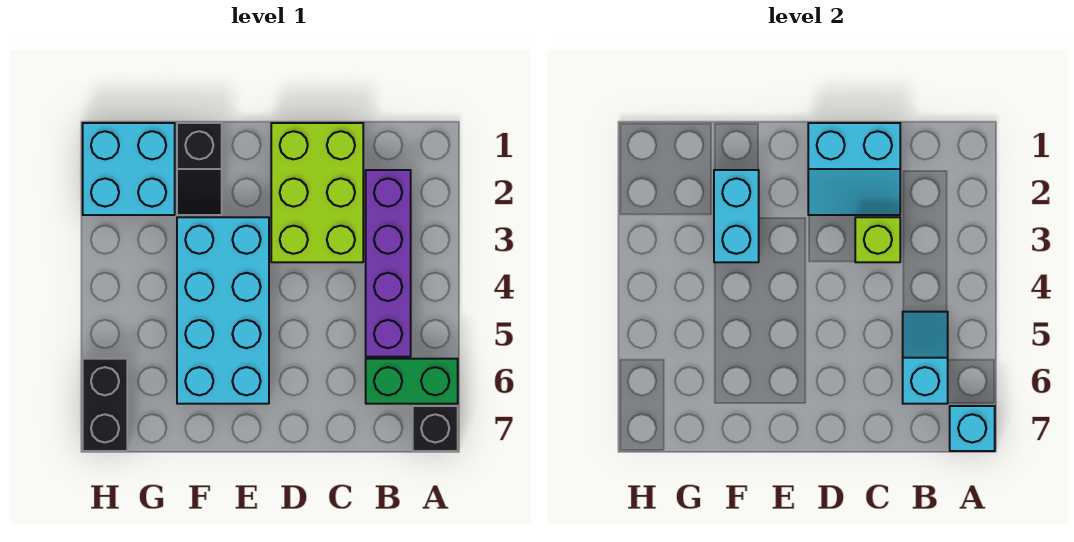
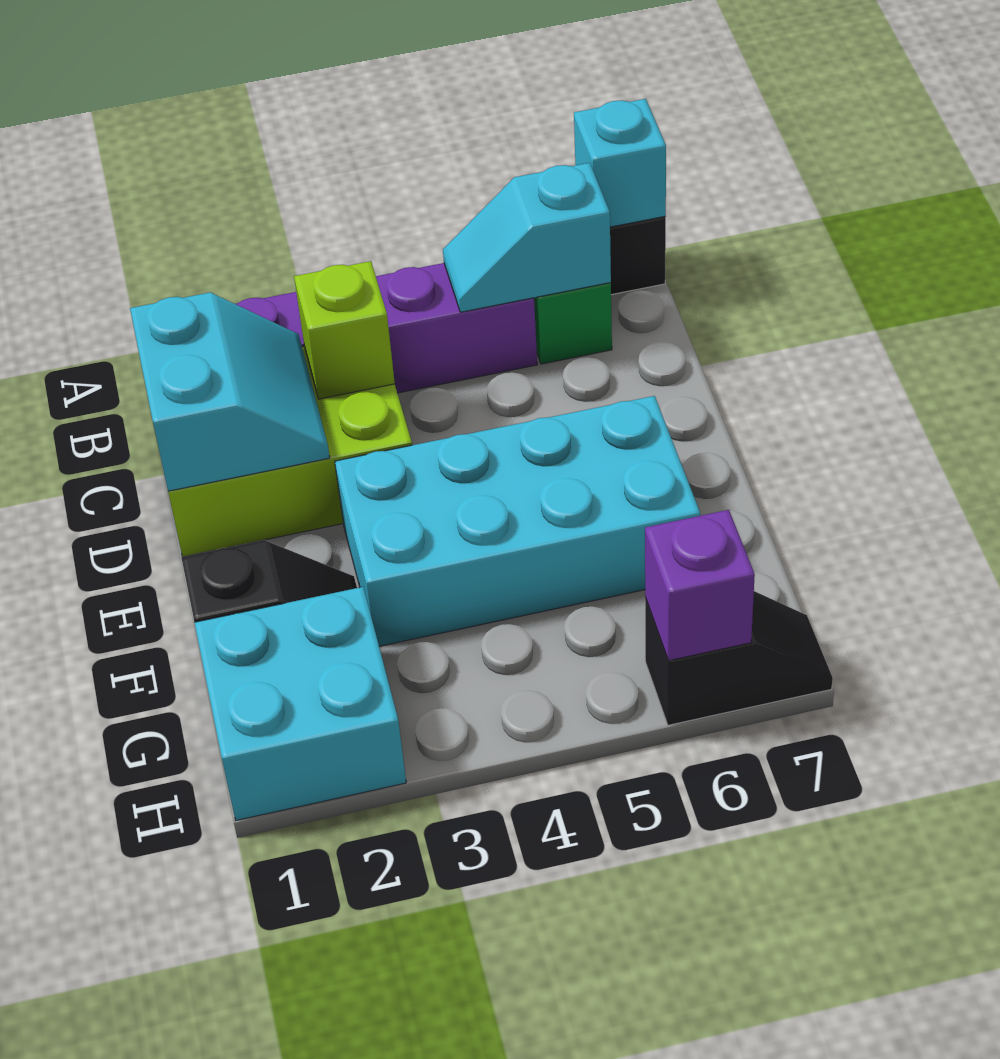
cyan 1x2 brick [714,170,759,262] -> none
black 1x2 brick [83,359,127,451] -> black 1x2 slope [645,591,833,725]
none -> purple 1x1 brick [645,510,755,661]

